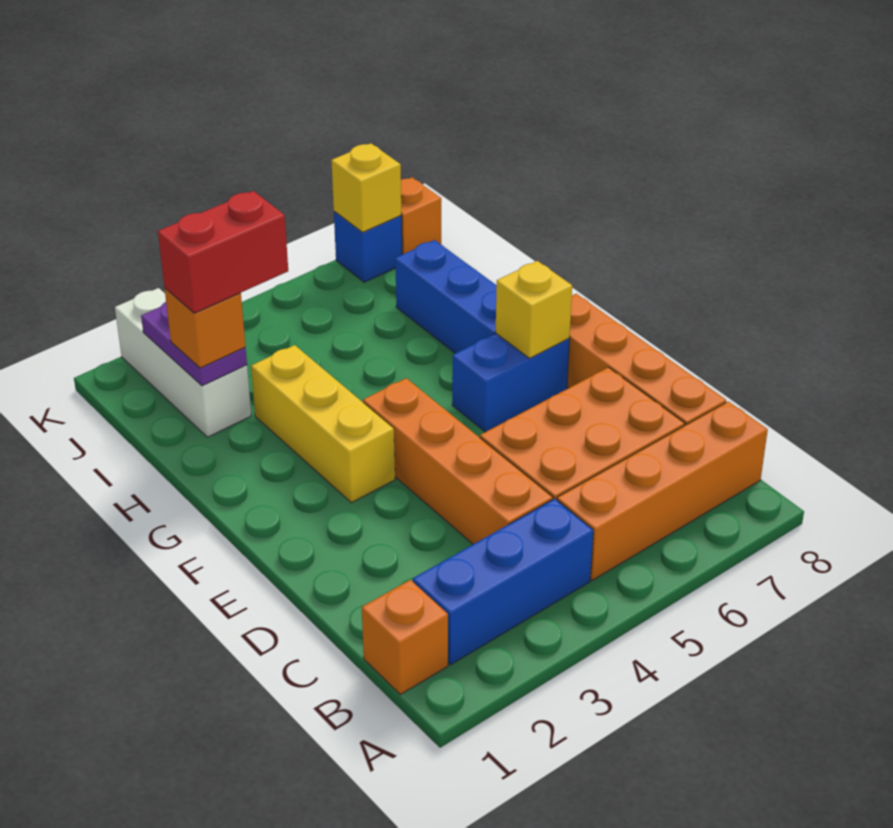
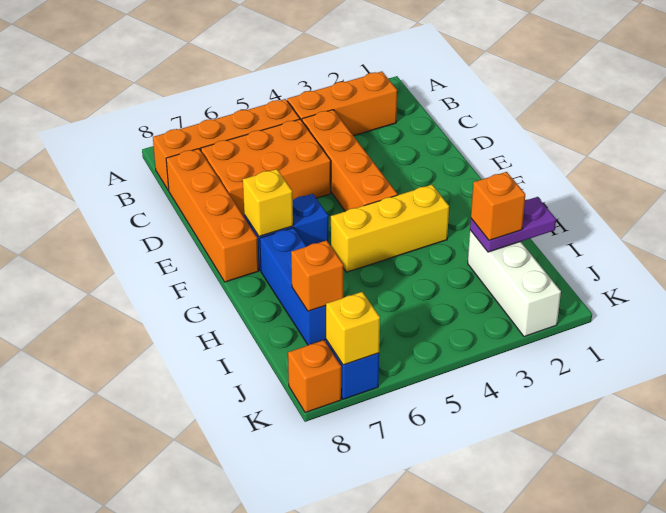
orange 1x1 brick [362,580,448,694] -> orange 1x1 brick moved to [291,240,343,311]
blue 1x3 brick [413,499,593,665] -> orange 1x3 brick [287,72,397,136]
yellow 1x3 brick [251,345,395,503] -> yellow 1x3 brick turned to [331,185,449,272]
purple 1x2 plate [141,302,247,386] -> purple 1x2 plate turned to [470,197,556,252]
red 1x2 brick [158,191,288,313] -> none

